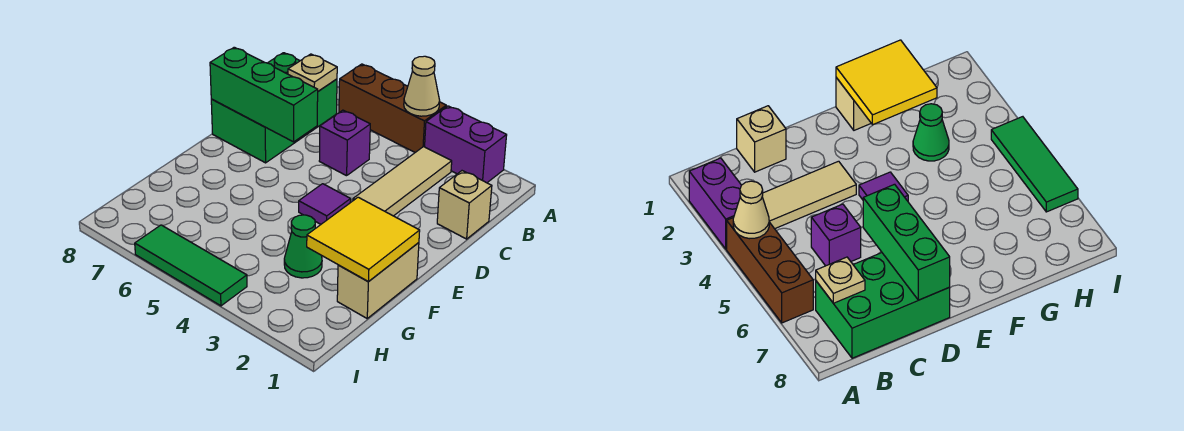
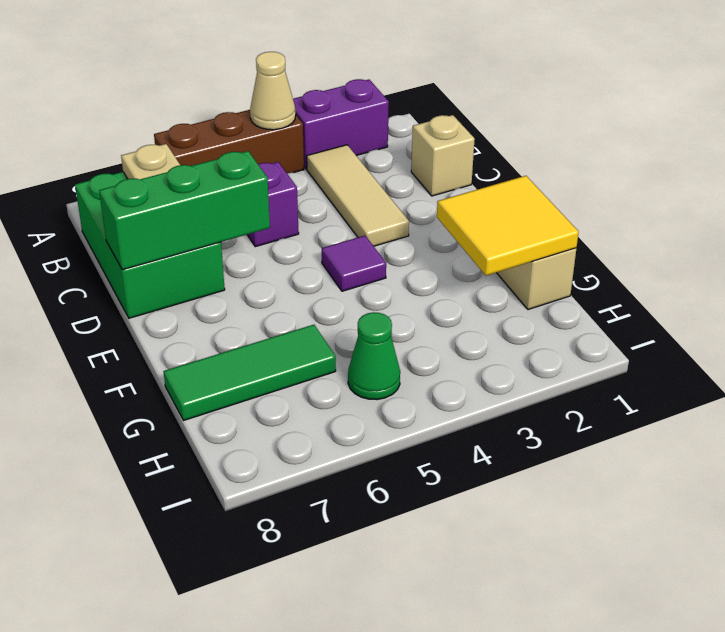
green 1x1 cone [284,215,322,278] -> green 1x1 cone moved to [348,312,400,400]
green 1x3 tile [135,225,247,306] -> green 1x3 tile moved to [164,325,336,420]

